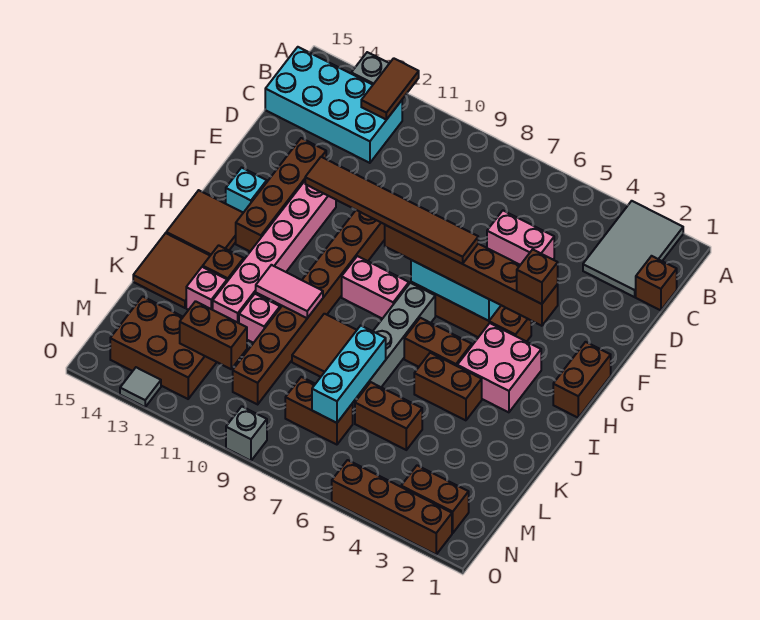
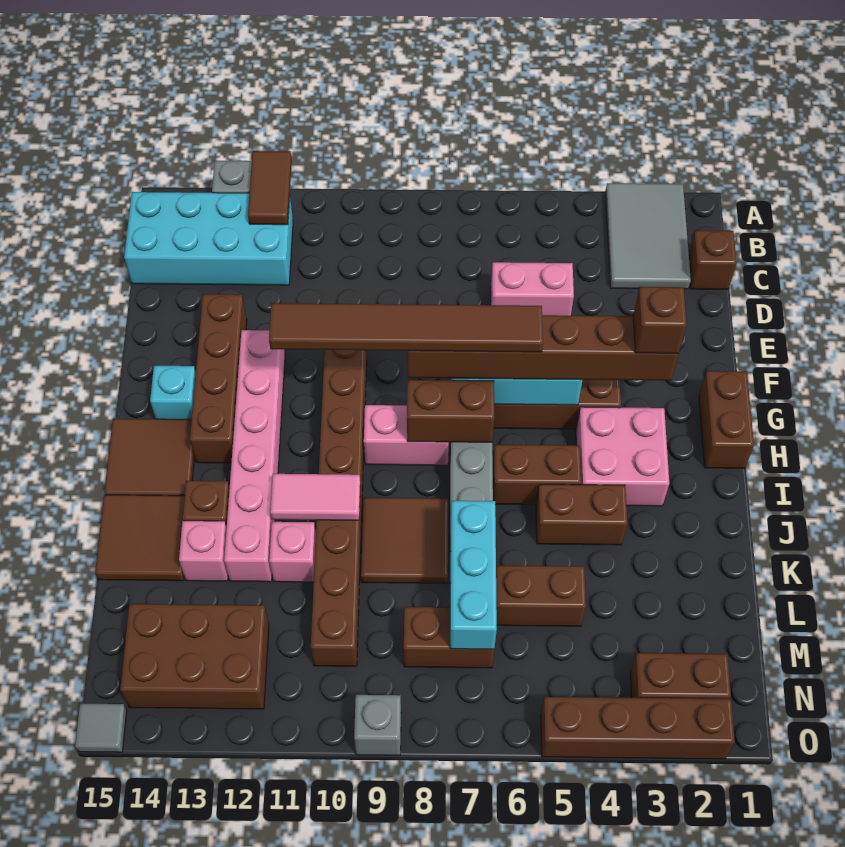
brown 1x2 brick [180,301,247,369] -> brown 1x2 brick moved to [407,380,494,442]
grey 1x1 tile [120,367,161,407] -> grey 1x1 tile moved to [75,704,127,752]

